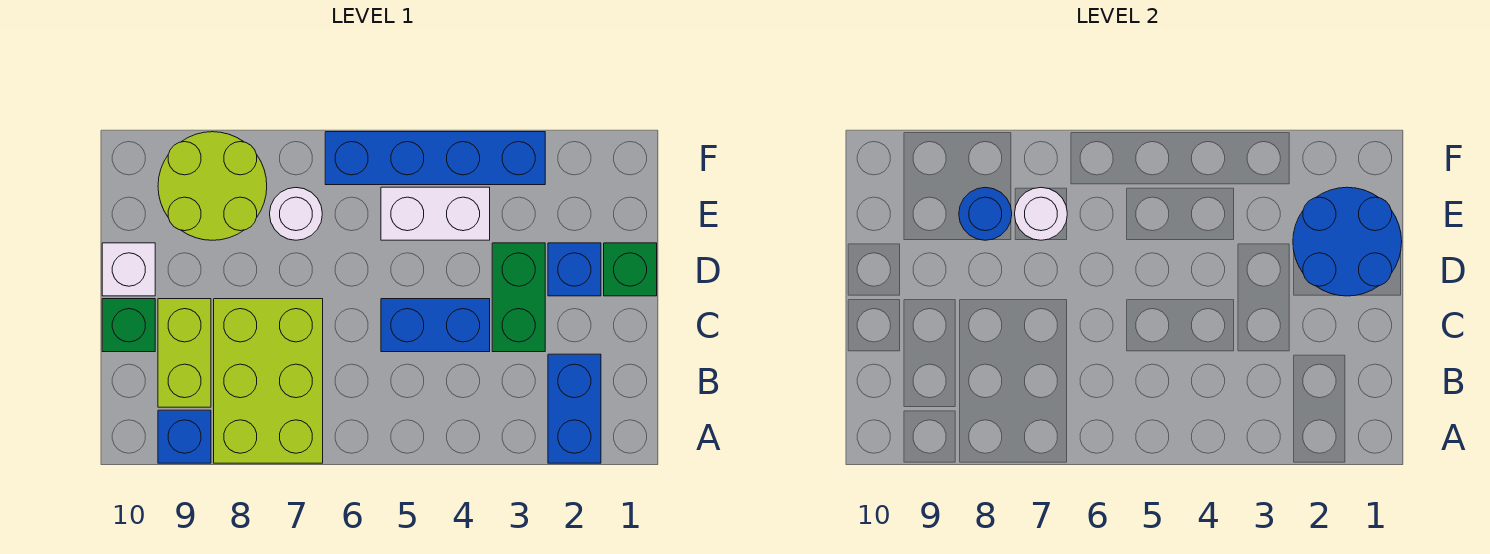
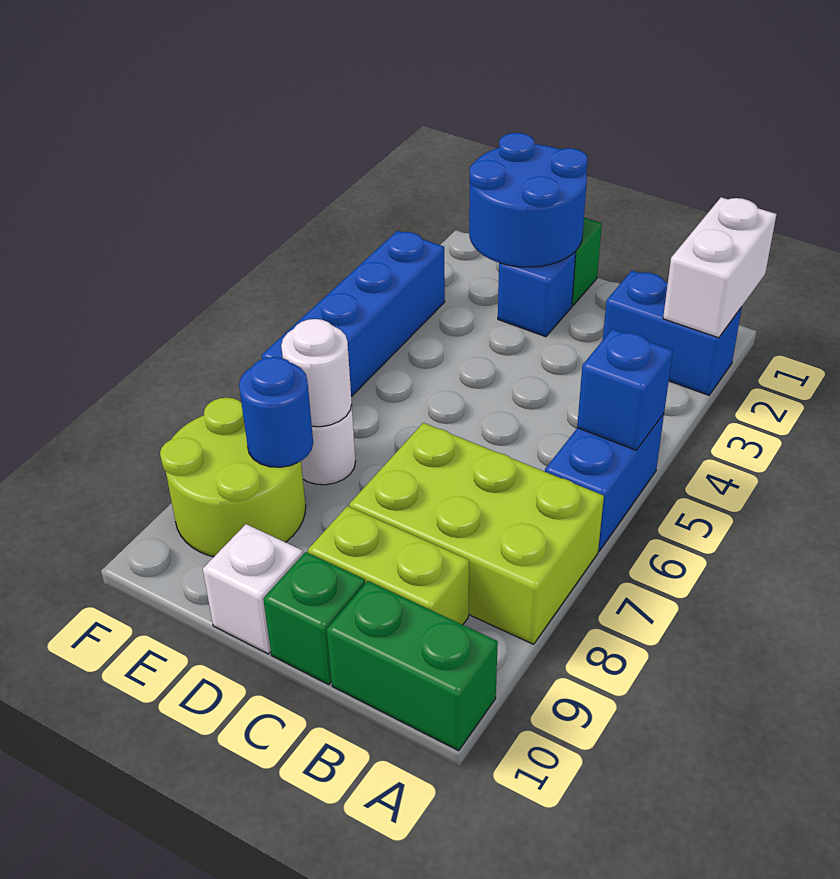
blue 1x1 brick [158,410,211,463] -> blue 1x1 brick moved to [577,329,673,450]
green 1x2 brick [492,243,545,352] -> green 1x2 brick moved to [327,581,498,751]
blue 1x2 brick [381,299,490,352] -> blue 1x2 brick moved to [545,414,664,551]
white 1x2 brick [381,187,490,240] -> white 1x2 brick moved to [663,197,777,338]

